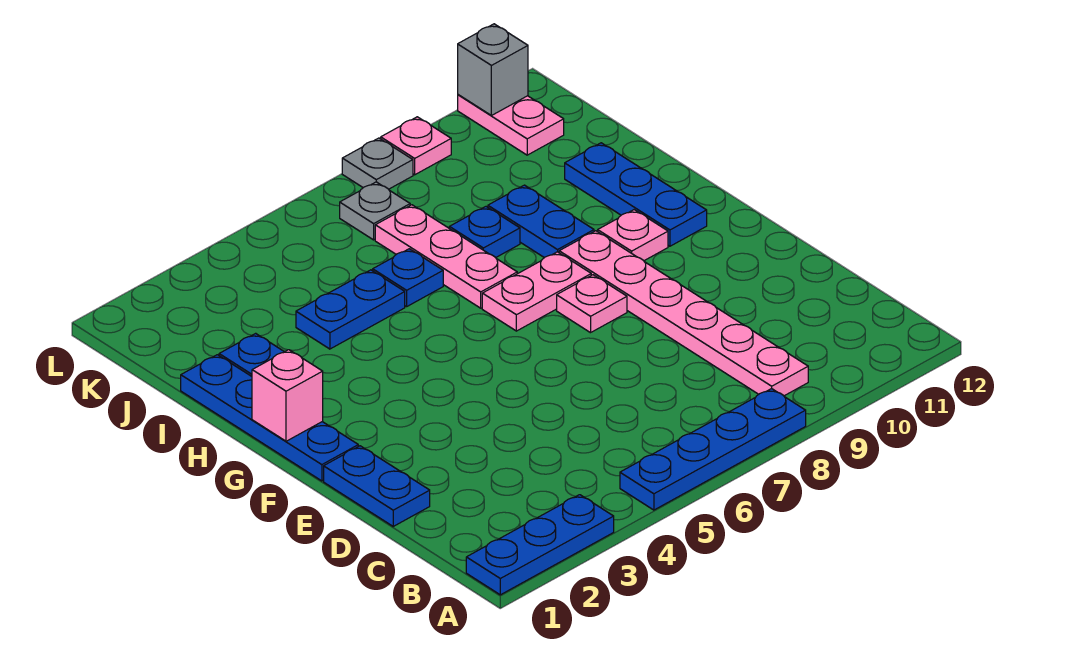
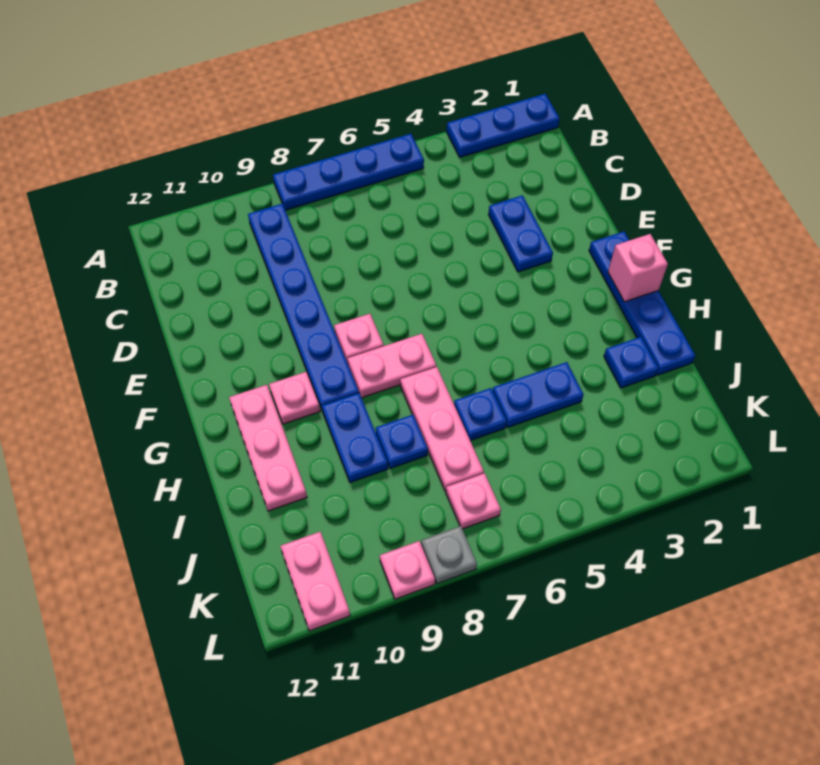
pink 1x6 plate [559,231,808,396] -> blue 1x6 plate [248,204,359,411]
blue 1x2 plate [324,446,430,526] -> blue 1x2 plate moved to [488,195,553,272]
blue 1x3 plate [565,143,707,246] -> pink 1x3 plate [229,385,307,511]
grey 1x1 plate [340,182,410,240] -> pink 1x1 plate [446,473,501,529]
grey 1x1 brick [458,24,528,116] -> none

